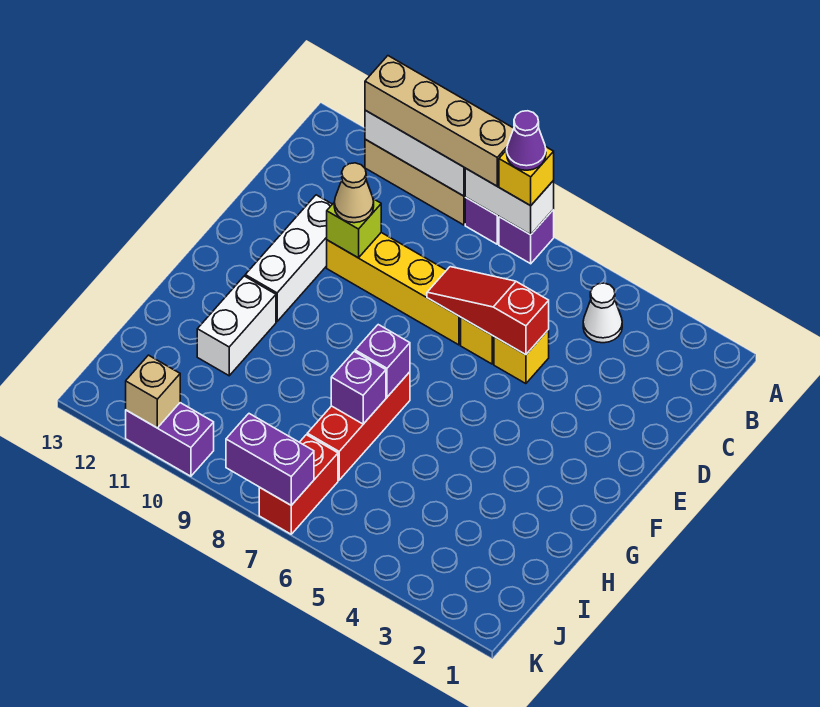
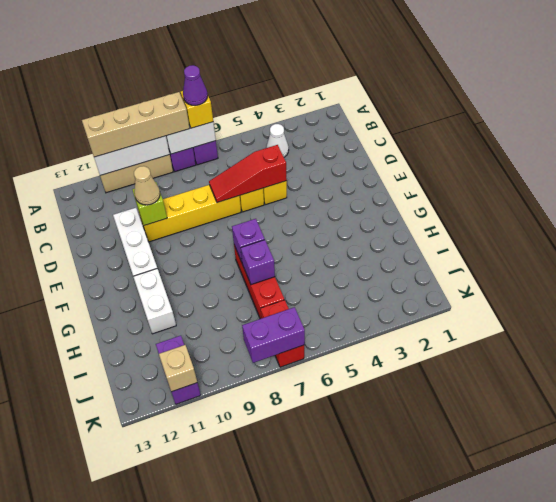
purple 1x2 brick [126,403,214,476] -> purple 1x2 brick turned to [156,336,201,404]

